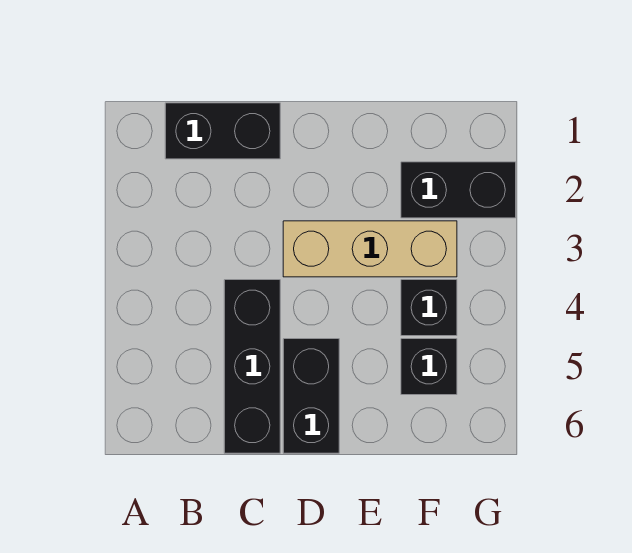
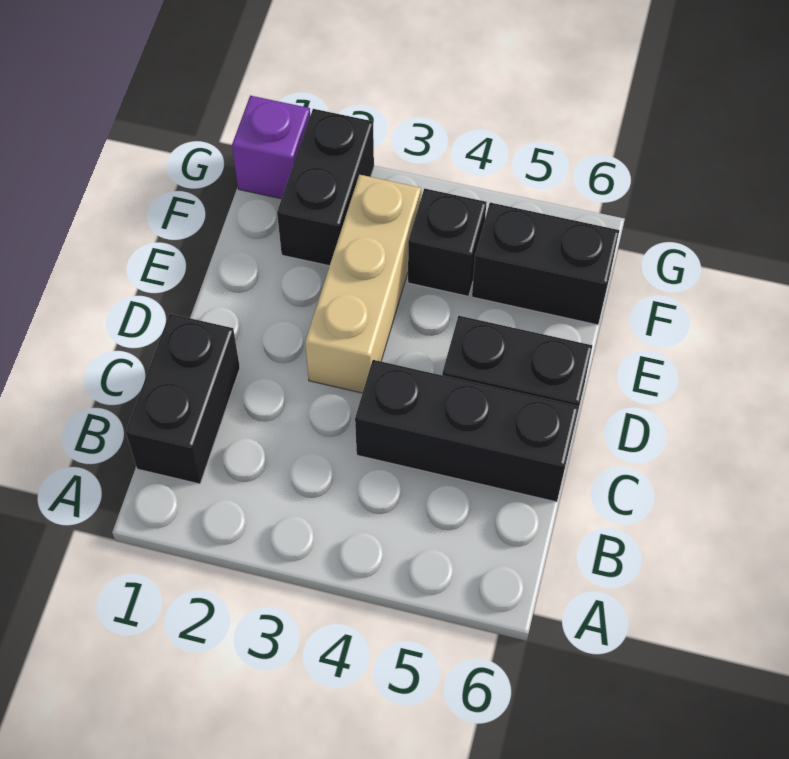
black 1x1 brick [401,339,457,395] -> black 1x2 brick [472,203,619,325]
none -> purple 1x1 brick [232,96,310,199]

